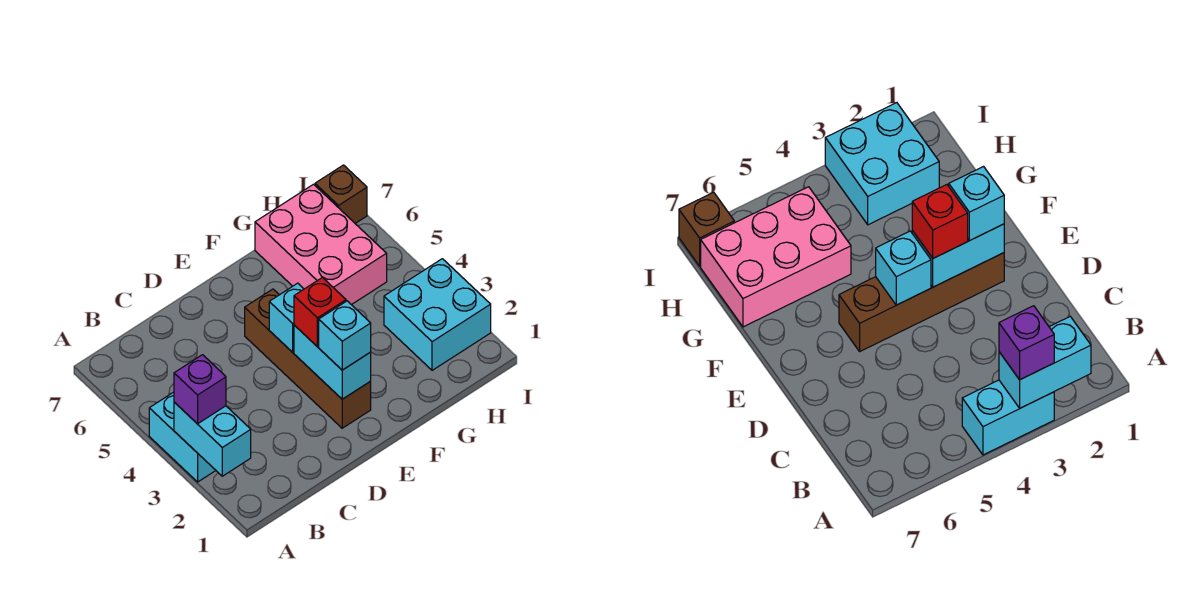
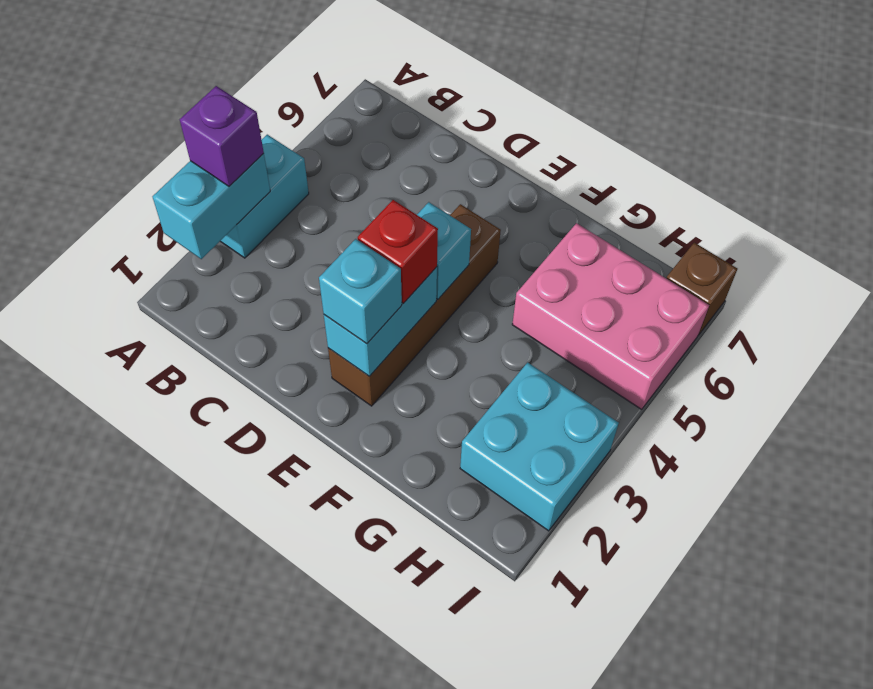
pink 2x3 brick [255,184,387,305] -> pink 2x3 brick turned to [512,223,709,409]

